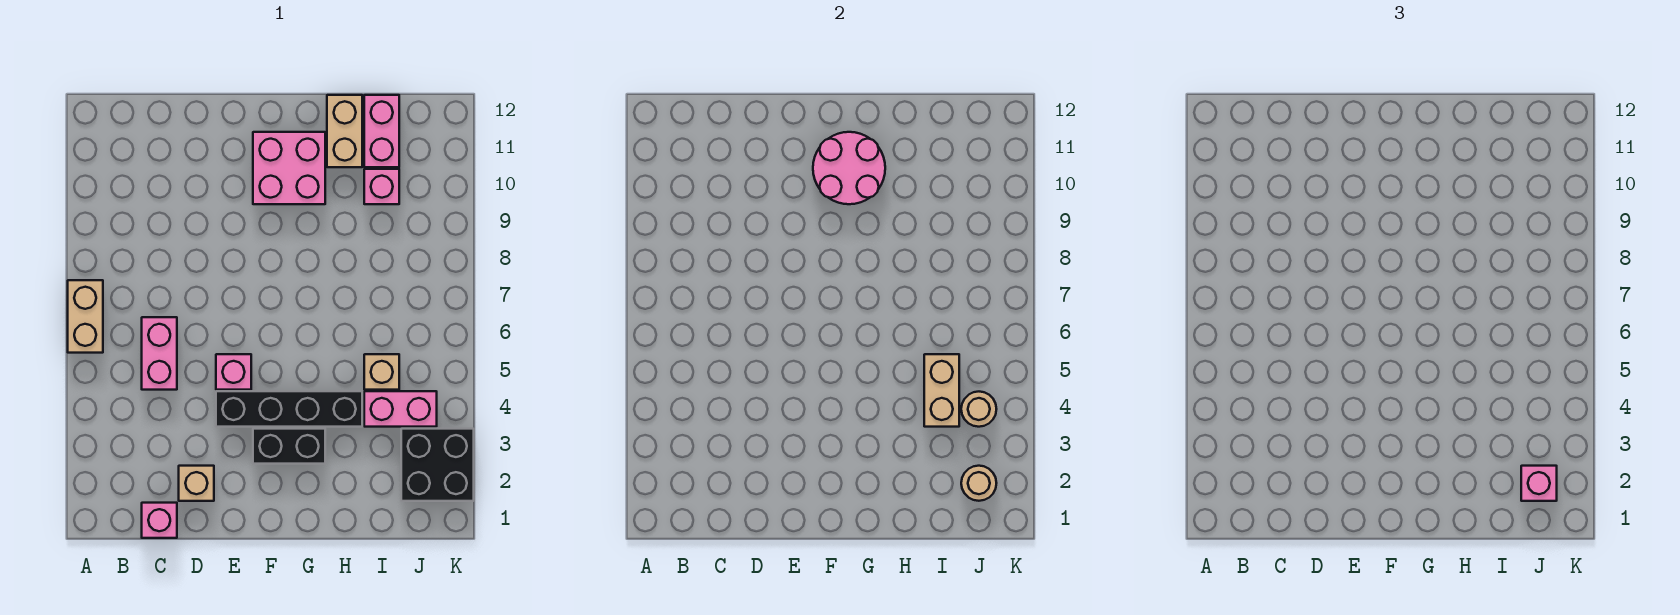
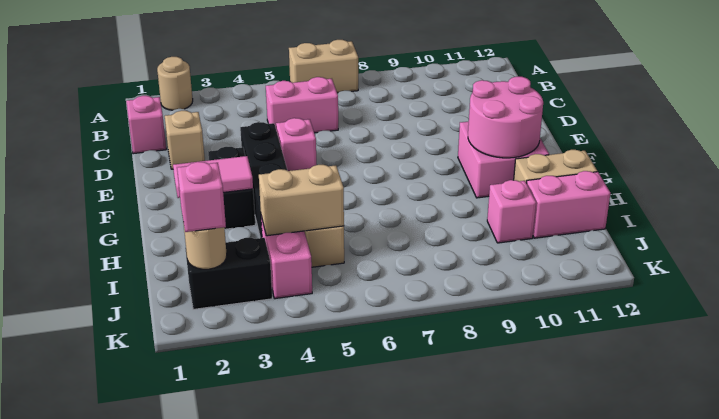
none -> pink 1x2 tile [173,156,253,198]
black 2x2 brick [401,429,474,501] -> black 1x2 brick [185,238,272,309]
tan 1x1 round brick [961,392,996,427] -> tan 1x1 round brick moved to [157,57,193,110]

